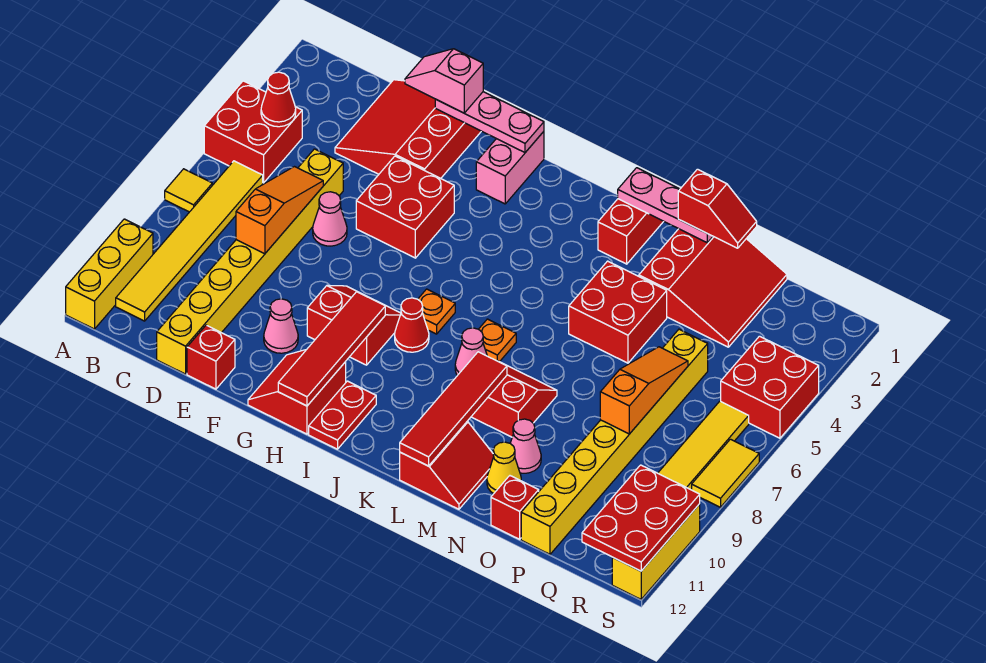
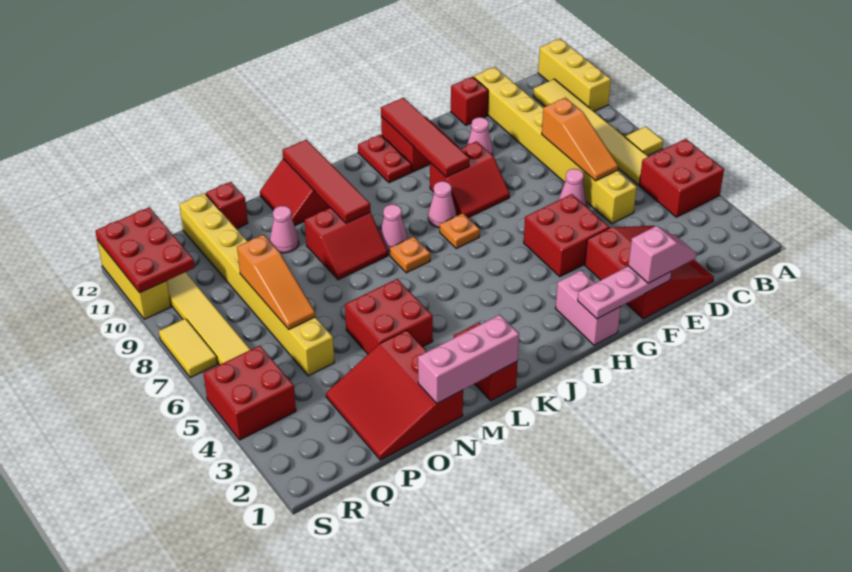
red 1x1 cone [261,72,296,127] -> none
red 1x1 cone [395,298,429,352] -> pink 1x1 cone [428,181,456,228]
pink 1x3 plate [618,168,713,242] -> pink 1x3 brick [418,315,519,404]
red 1x2 slope [678,169,757,248] -> none
yellow 1x1 cone [487,442,521,494] -> none

